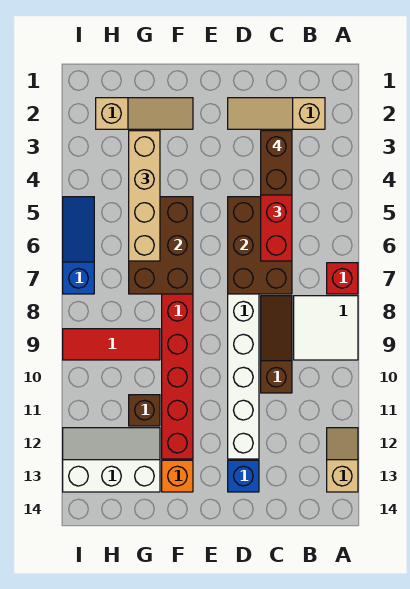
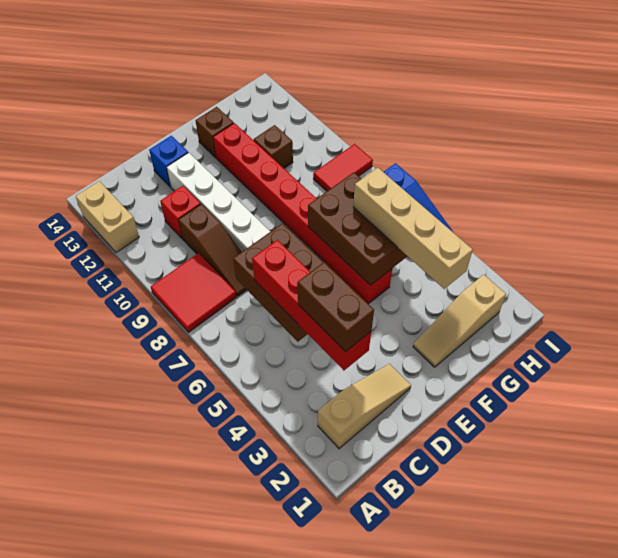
red 1x1 brick [327,263,358,294] -> red 1x1 brick moved to [160,186,201,238]
white 2x2 tile [294,296,358,360] -> red 2x2 tile [151,253,236,333]
tan 1x2 slope [327,428,358,492] -> tan 1x2 brick [76,181,139,253]
orange 1x1 brick [162,460,193,492] -> brown 1x1 brick [196,107,234,157]
red 1x3 tile [63,329,160,360] -> red 1x2 tile [313,144,373,191]
white 2x3 slope [63,428,160,492] -> none

